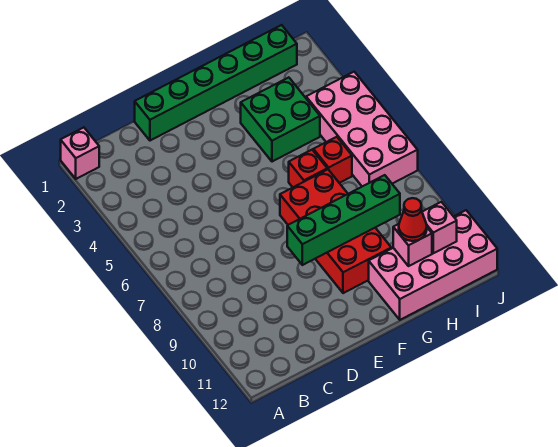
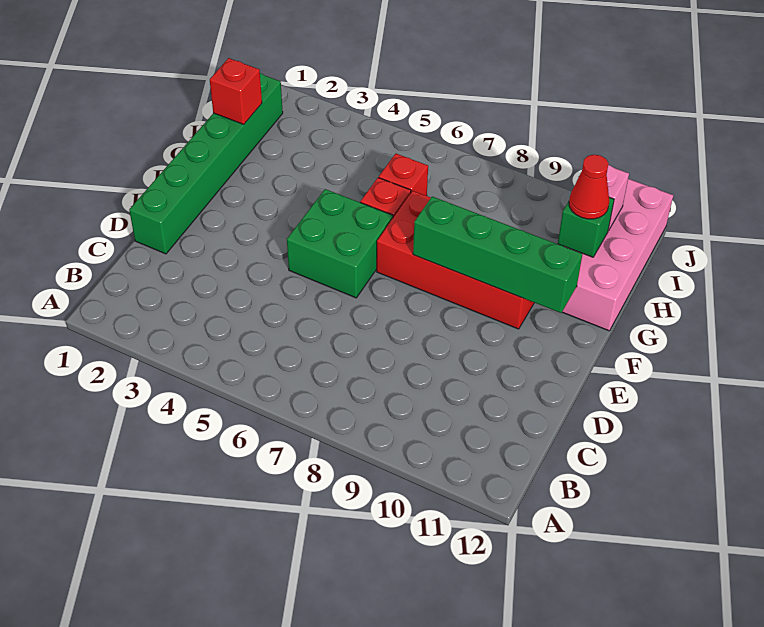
pink 1x1 brick [61,128,99,179] -> none
green 1x4 brick [287,175,400,265] -> green 1x4 brick turned to [413,197,582,313]
green 2x2 brick [241,77,320,162] -> green 2x2 brick moved to [287,189,393,298]
none -> red 1x1 brick [210,58,262,124]
pink 1x1 brick [393,224,432,266] -> green 1x1 brick [558,197,614,257]
pink 2x4 brick [306,72,418,186] -> none

